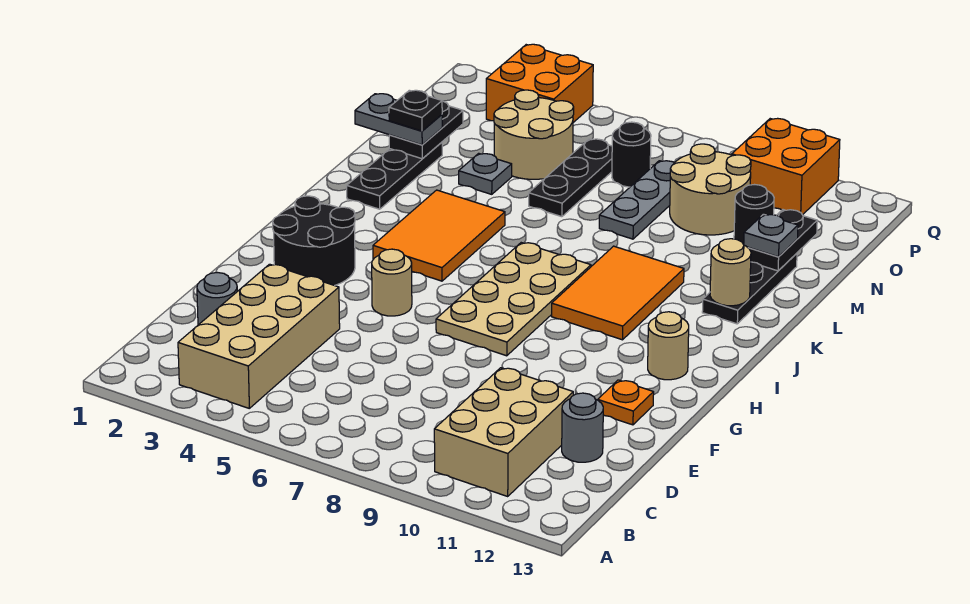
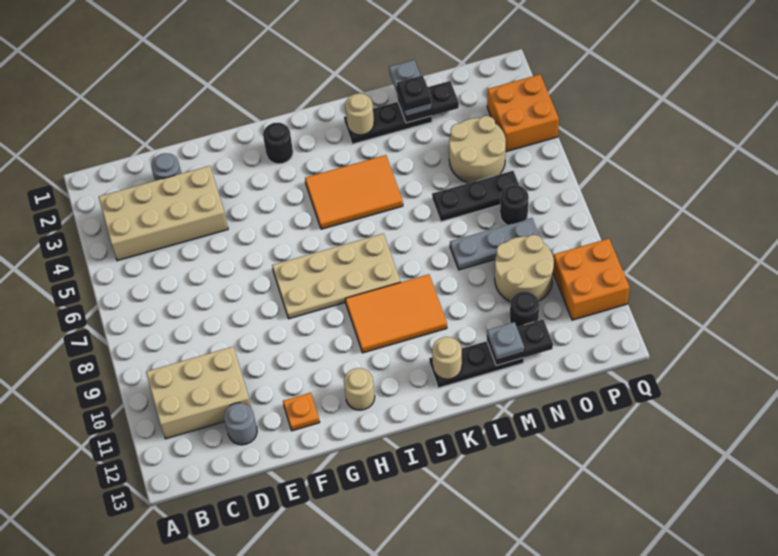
black 2x2 round brick [273,196,355,286] -> black 1x1 round brick [263,123,293,164]
tan 1x1 round brick [372,249,412,316] -> tan 1x1 round brick moved to [345,93,374,135]
grey 1x1 plate [459,153,512,194] -> none

